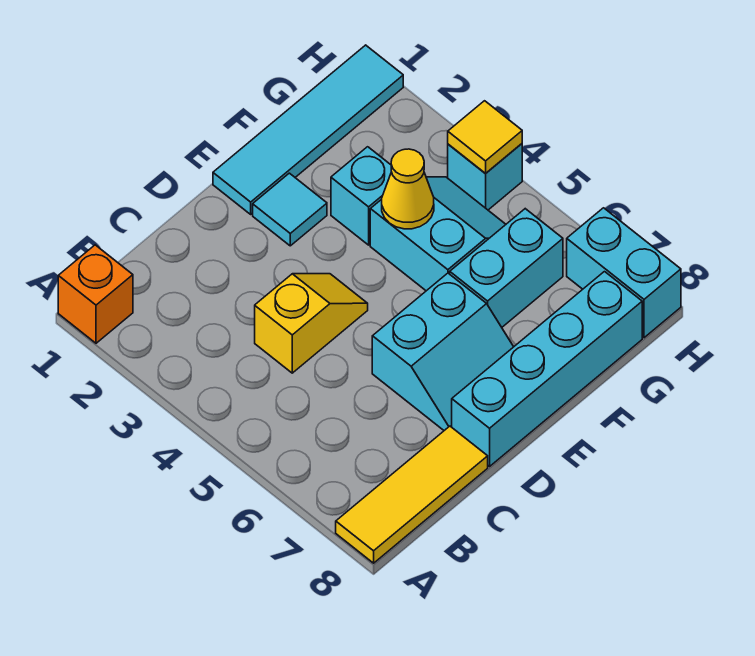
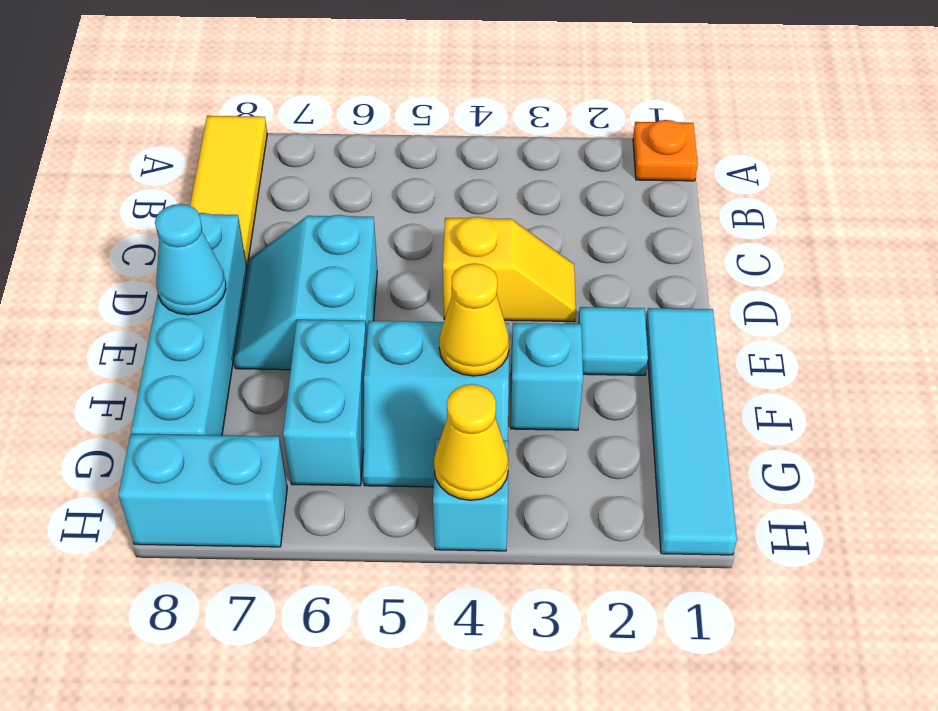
orange 1x1 brick [58,245,133,343] -> orange 1x1 plate [633,120,698,181]
yellow 1x2 slope [255,274,368,373] -> yellow 1x2 slope turned to [443,217,576,322]
none -> cyan 1x1 cone [155,204,226,315]
yellow 1x1 tile [448,101,522,174] -> yellow 1x1 cone [434,384,509,500]

